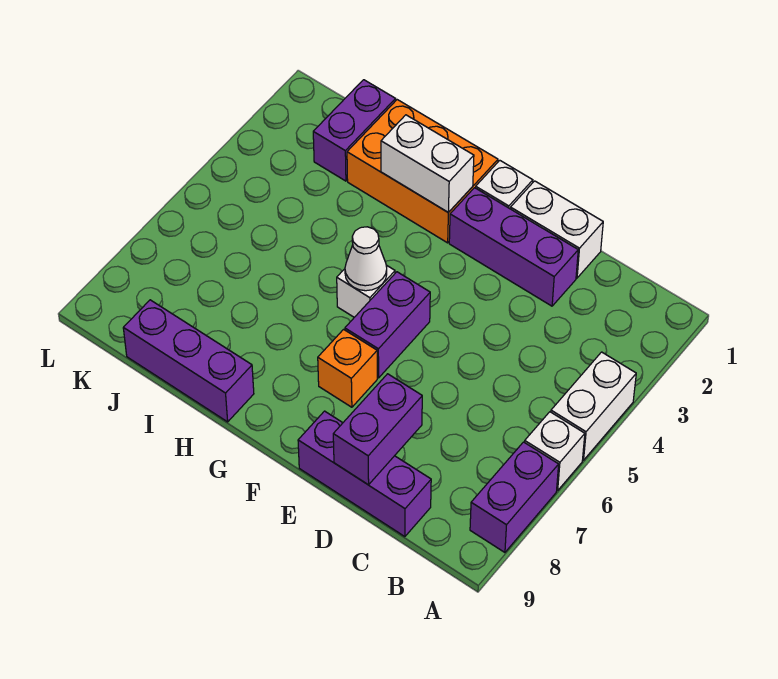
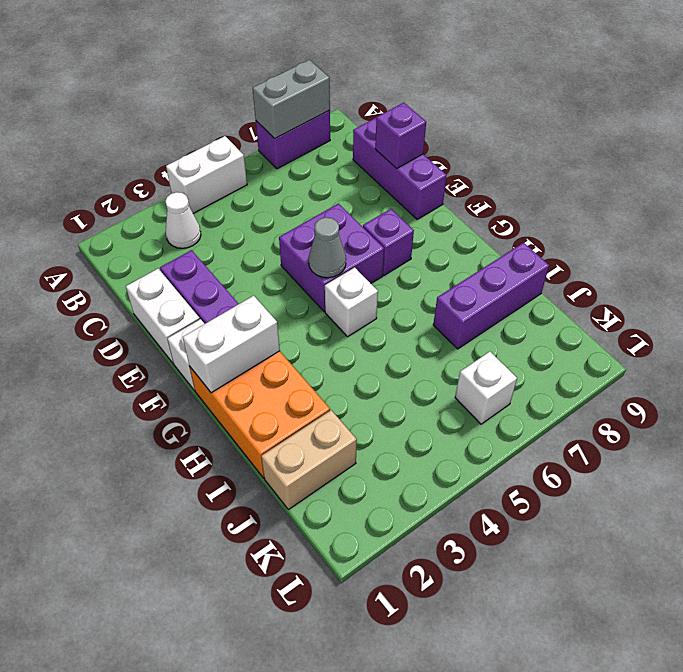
white 1x1 brick [525,412,585,491] -> white 1x1 brick moved to [455,352,517,424]
none -> grey 1x2 brick [253,60,330,139]
purple 1x2 brick [333,374,422,485] -> purple 1x1 brick [375,103,426,169]
purple 1x2 brick [345,272,430,378] -> purple 2x2 brick [279,204,384,312]
none -> grey 1x1 cone [309,217,346,278]
orange 1x1 brick [318,329,377,407] -> purple 1x1 brick [363,209,414,275]
white 1x2 brick [381,115,474,213] -> white 1x2 brick turned to [183,296,280,393]
white 1x1 cone [345,227,387,291] -> white 1x1 cone moved to [165,192,201,248]
purple 1x3 brick [123,300,254,422] -> purple 1x3 brick turned to [433,243,549,349]
purple 1x2 brick [313,80,396,181] -> tan 1x2 brick [261,410,357,510]

